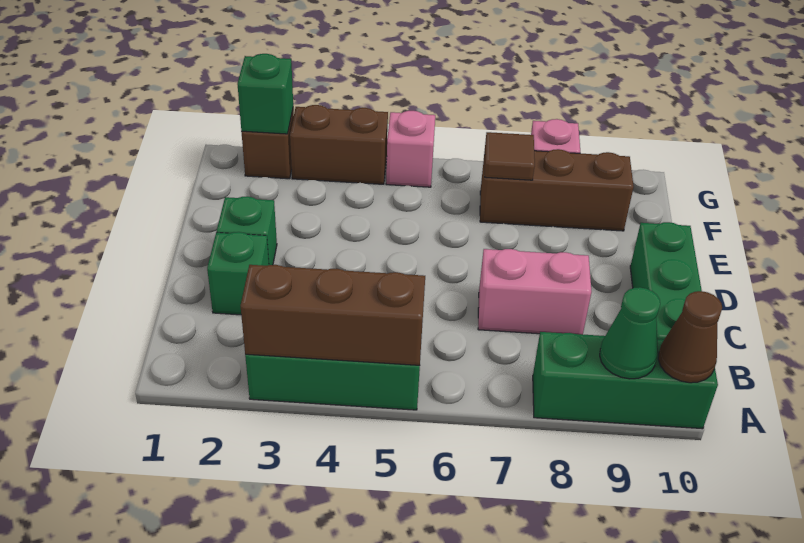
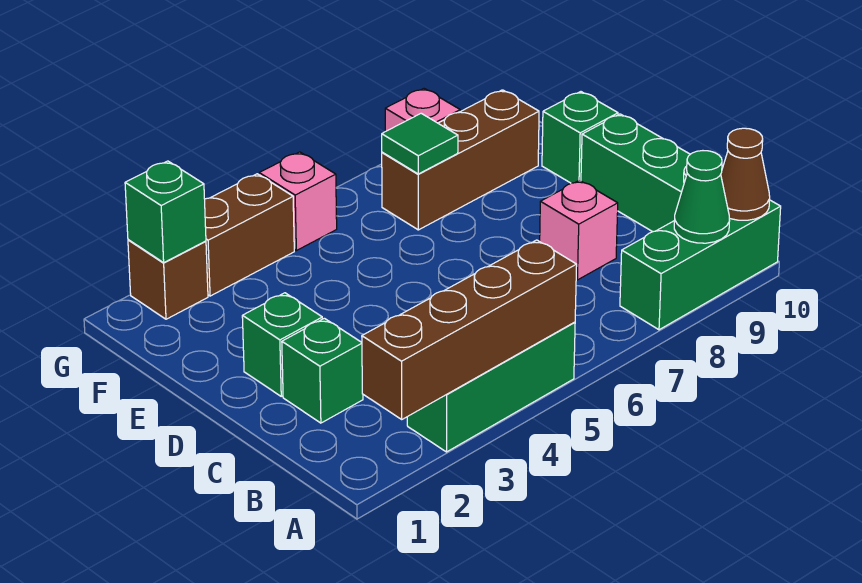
brown 1x3 brick [241,265,425,365] -> brown 1x4 brick [362,240,577,419]
pink 1x2 brick [478,249,592,334] -> pink 1x1 brick [540,180,618,280]
none -> green 1x1 brick [542,92,618,183]
brown 1x1 tile [485,132,535,180] -> green 1x1 tile [382,113,458,174]

